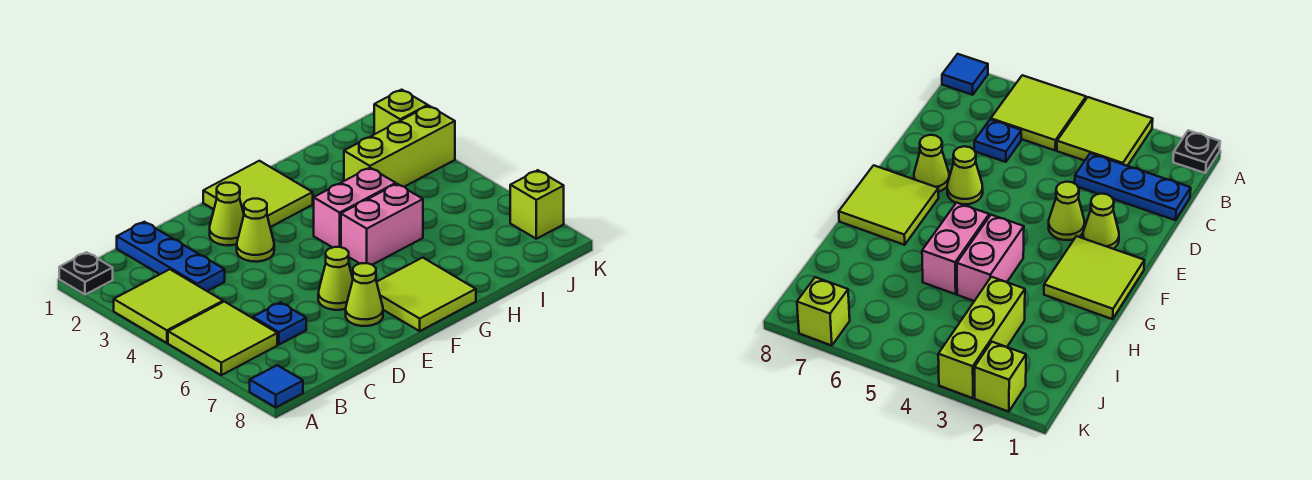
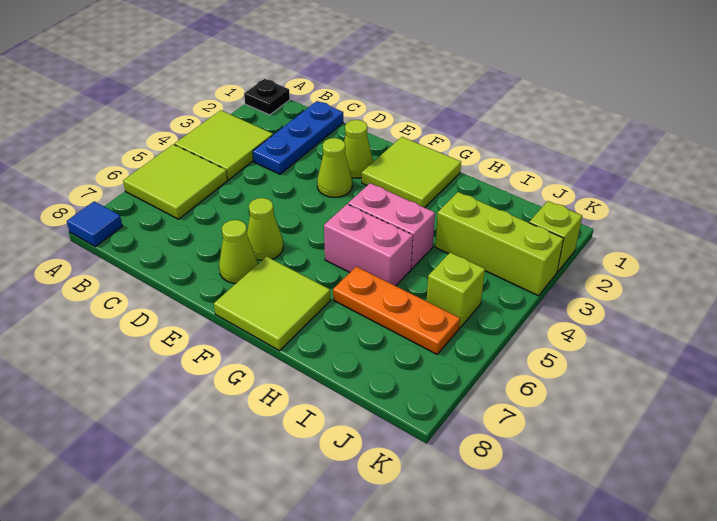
blue 1x1 plate [253,302,306,345] -> none
none -> orange 1x3 plate [333,266,460,354]
lime 1x1 brick [510,170,564,239] -> lime 1x1 brick moved to [427,253,485,328]

